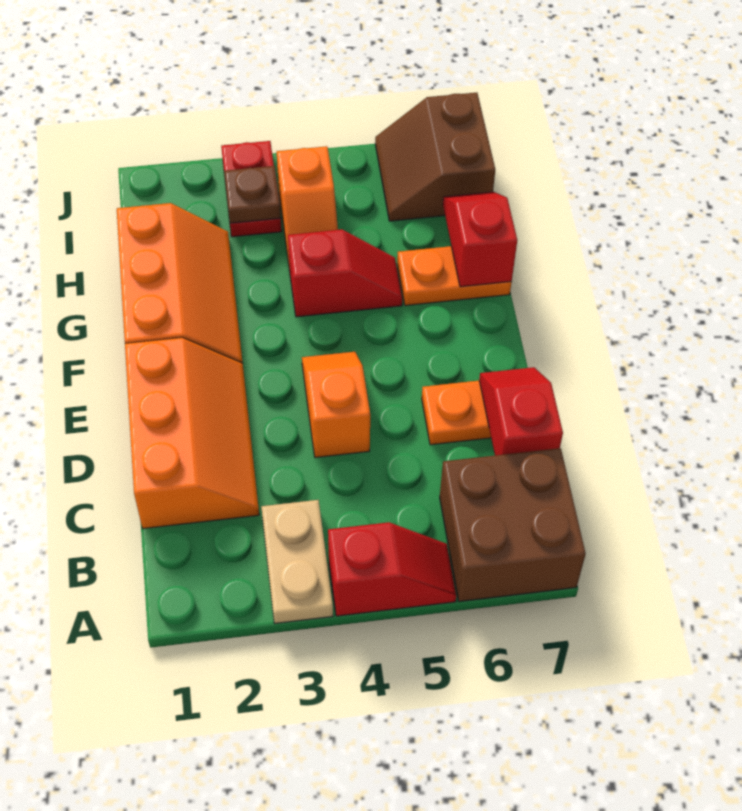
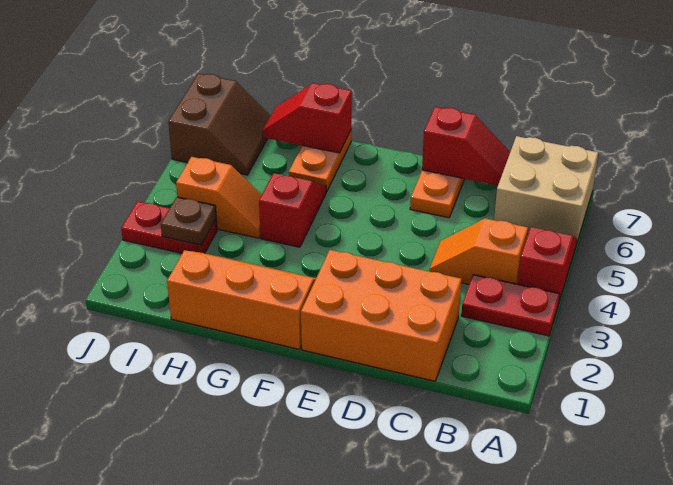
tan 1x2 plate [261,500,333,623] -> red 1x2 plate [461,274,560,336]
brown 2x2 brick [440,448,586,601] -> tan 2x2 brick [494,136,598,242]
orange 2x3 slope [125,338,259,529] -> orange 2x3 brick [301,250,462,381]
red 1x2 slope [479,367,563,455] -> red 1x2 slope turned to [422,107,510,185]
orange 1x2 slope [302,352,370,457] -> orange 1x2 slope moved to [429,218,528,284]
brown 2x2 slope [375,93,495,221] -> brown 2x2 slope turned to [168,73,270,175]

